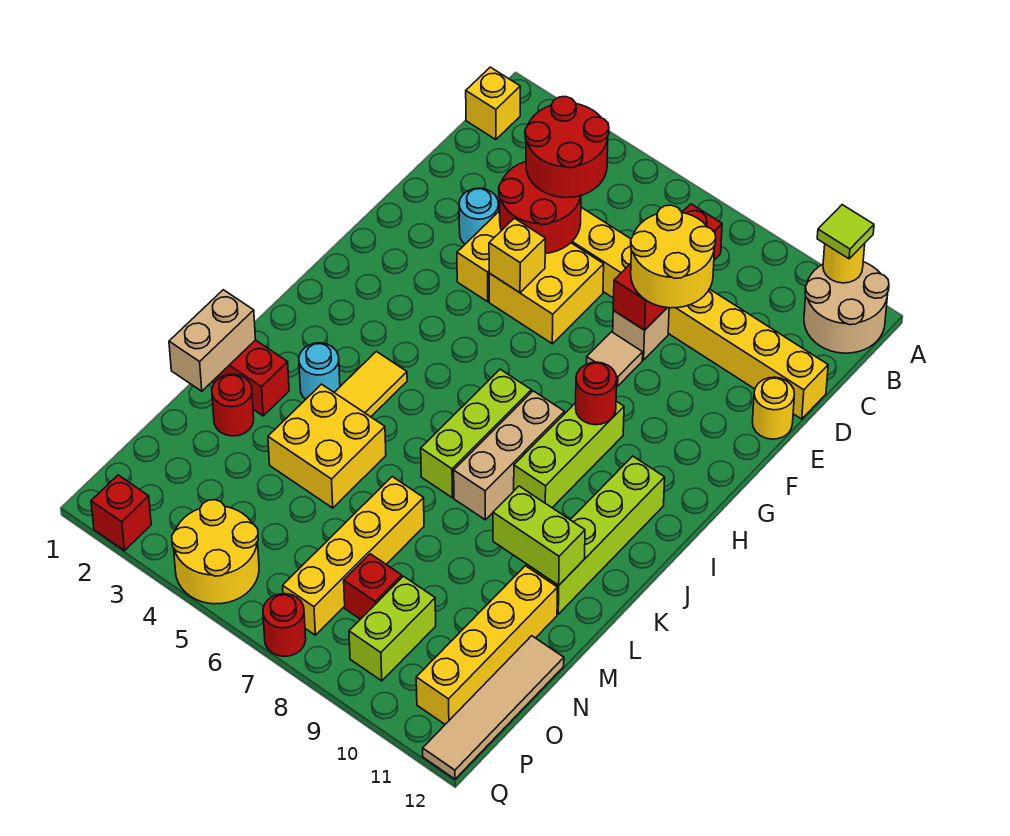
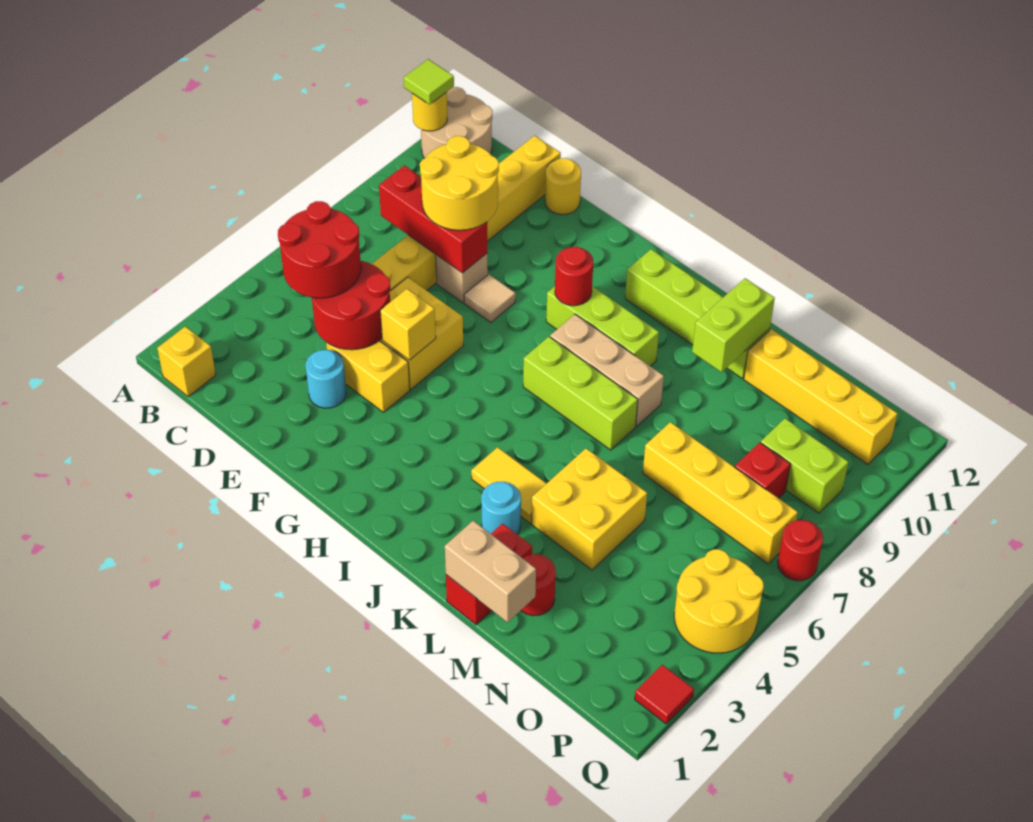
tan 1x4 tile [423,636,564,779] -> none
red 1x1 brick [91,475,151,551] -> red 1x1 tile [635,665,694,724]

